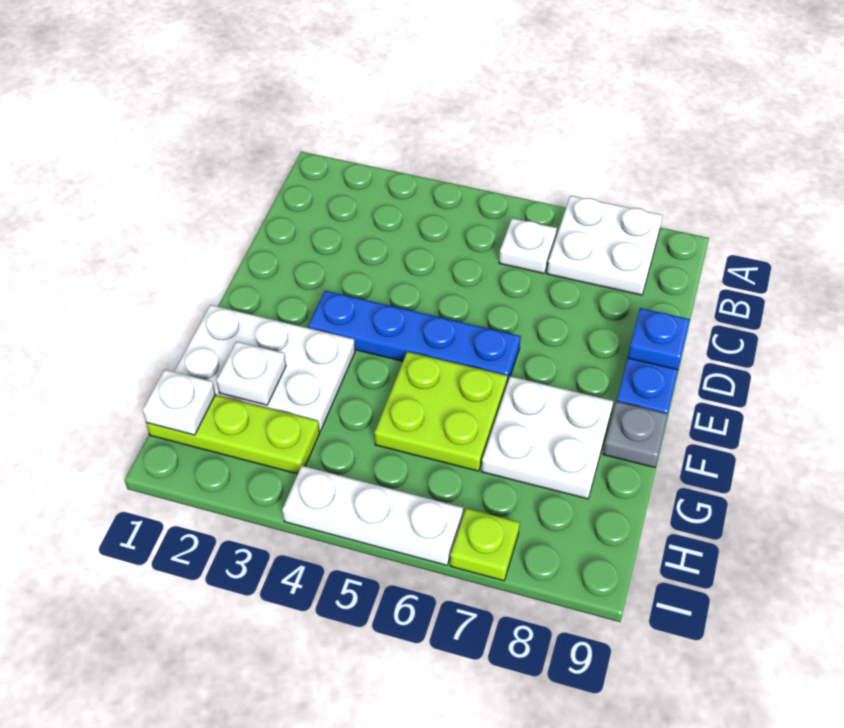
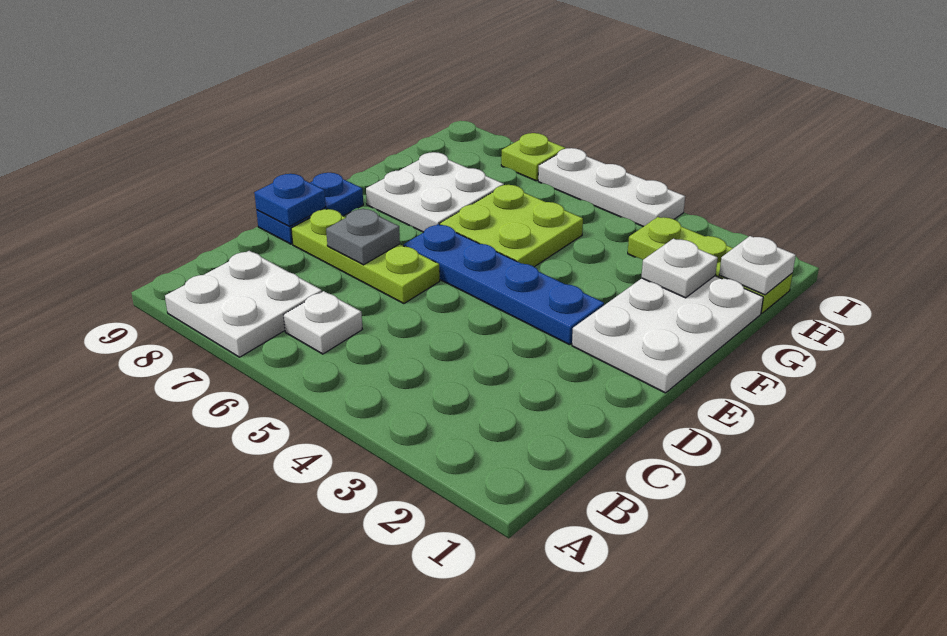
none -> lime 1x3 plate [291,209,440,304]
white 2x3 plate [174,305,355,431] -> white 2x3 plate turned to [572,276,763,393]
grey 1x1 plate [603,402,668,467] -> grey 1x1 plate moved to [326,209,400,265]

